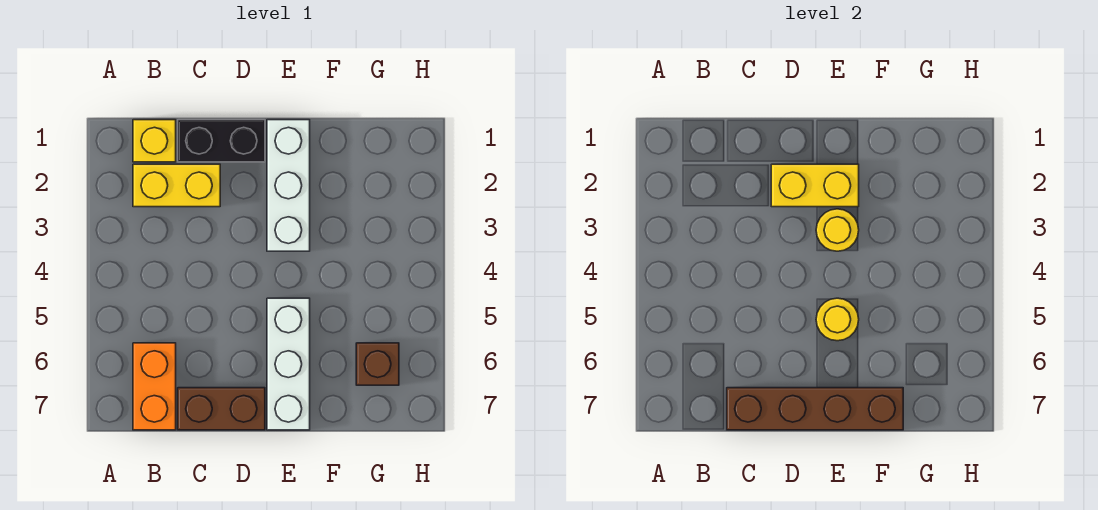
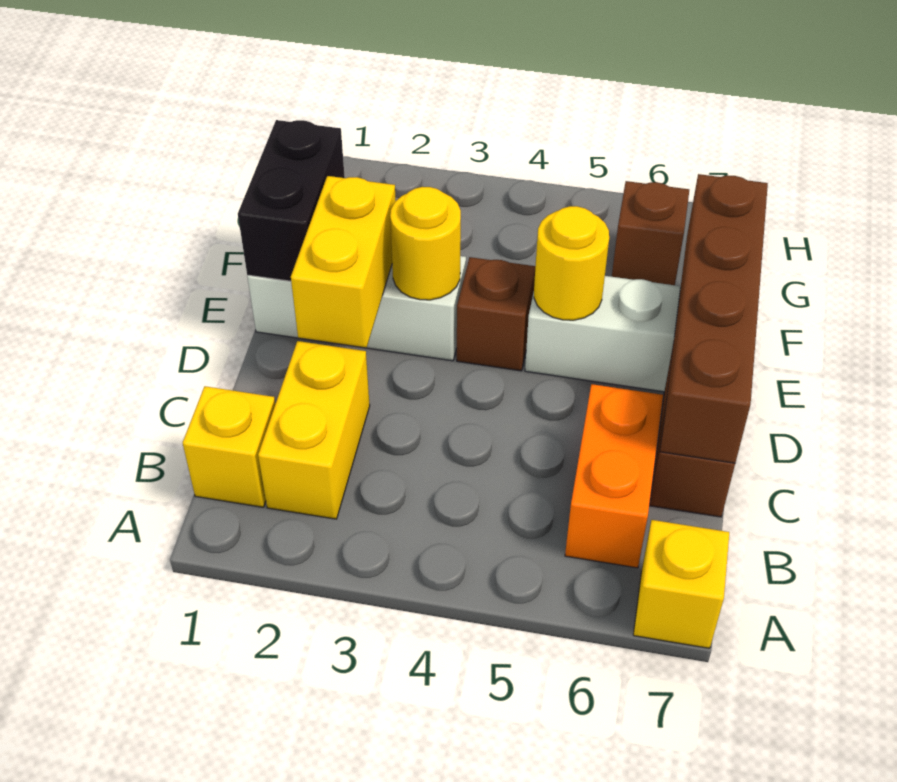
none -> yellow 1x1 brick [633,520,729,648]
orange 1x2 brick [133,343,176,430] -> orange 1x2 brick turned to [565,384,663,568]
black 1x2 brick [178,120,265,162] -> black 1x2 brick moved to [238,120,345,281]
none -> brown 1x1 brick [457,257,535,371]

